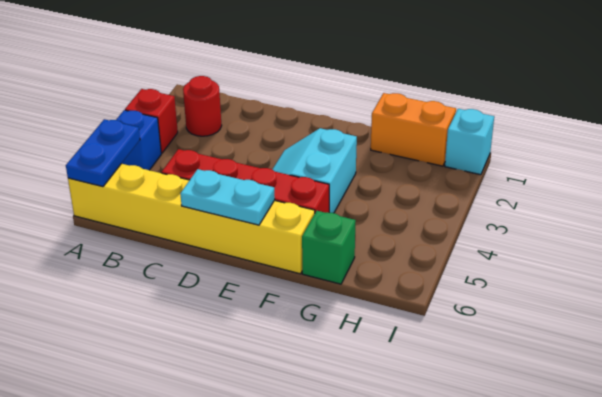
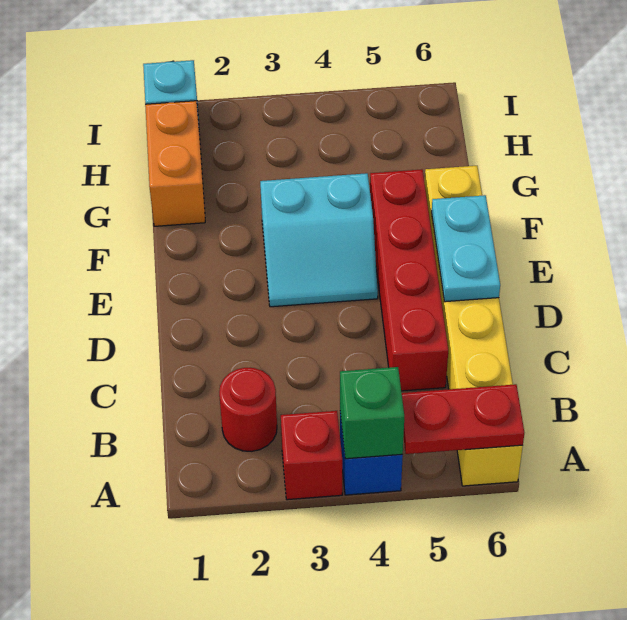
blue 1x2 plate [66,119,140,187] -> red 1x2 plate [402,384,524,454]
green 1x1 brick [302,211,356,284] -> green 1x1 brick moved to [340,367,404,459]

